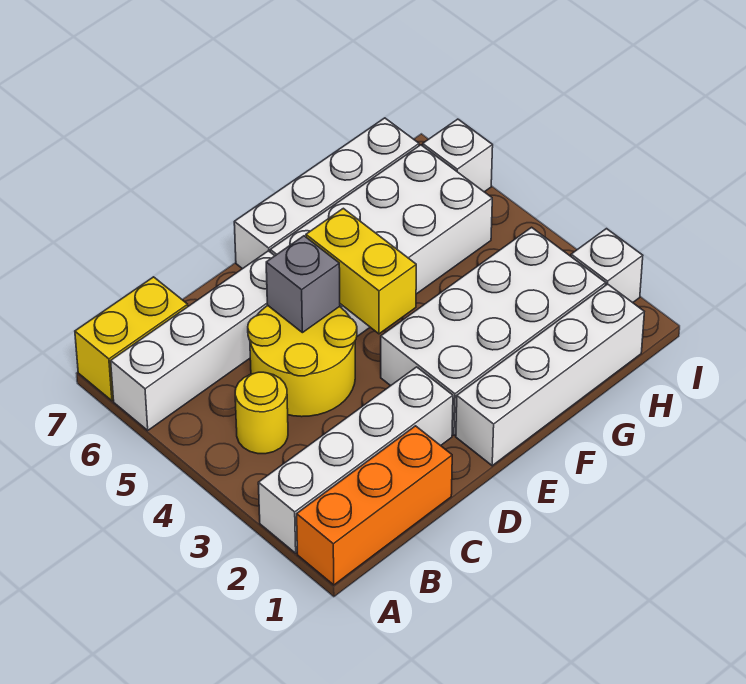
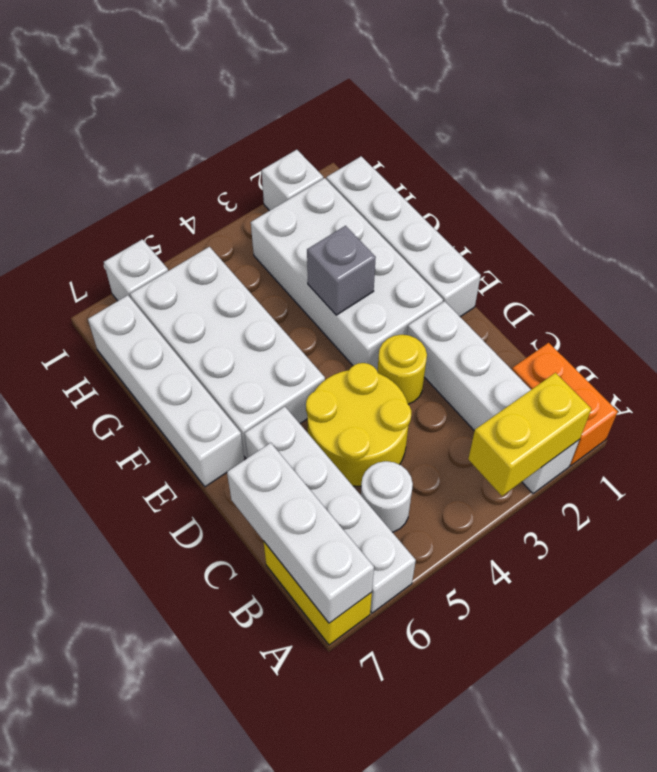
orange 1x3 brick [297,426,452,585] -> orange 1x2 brick [512,343,618,466]
none -> white 1x3 brick [227,443,374,623]
yellow 1x1 round brick [235,372,288,454] -> yellow 1x1 round brick moved to [378,335,427,404]
none -> white 1x1 round brick [361,461,413,532]
grey 1x1 brick [266,236,340,333] -> grey 1x1 brick moved to [307,226,376,315]
yellow 1x2 brick [306,208,416,334] -> yellow 1x2 brick moved to [468,373,591,496]

